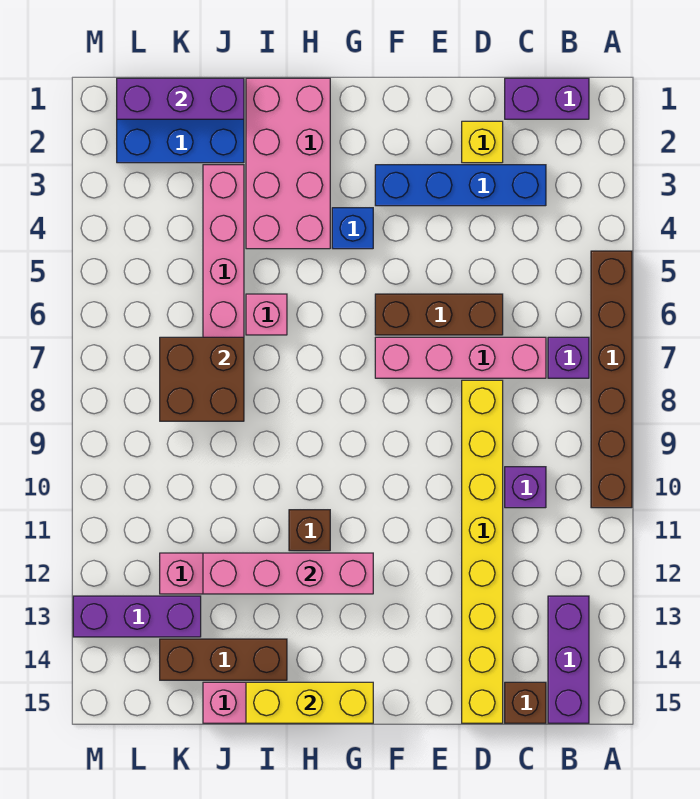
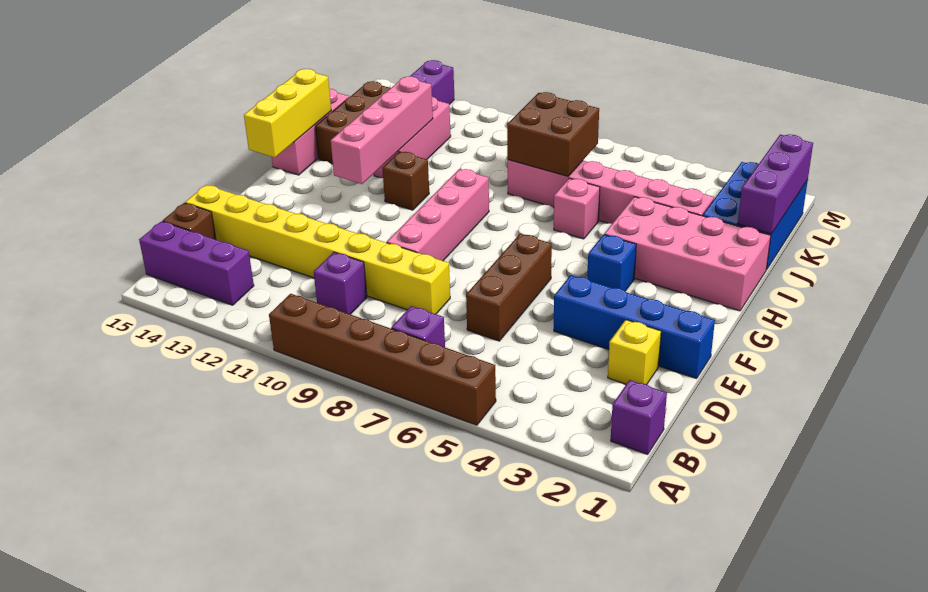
purple 1x2 brick [505,78,589,119] -> purple 1x1 brick [611,380,667,454]
blue 1x4 brick [375,165,546,206] -> blue 1x4 brick turned to [554,275,715,379]
pink 1x4 brick [375,337,546,378] -> pink 1x4 brick moved to [387,169,489,261]

